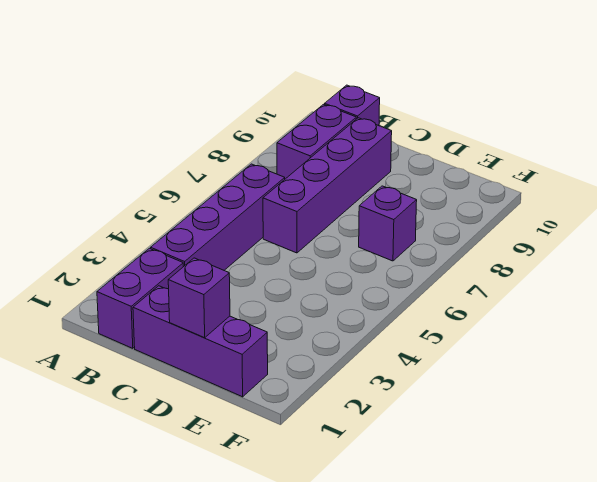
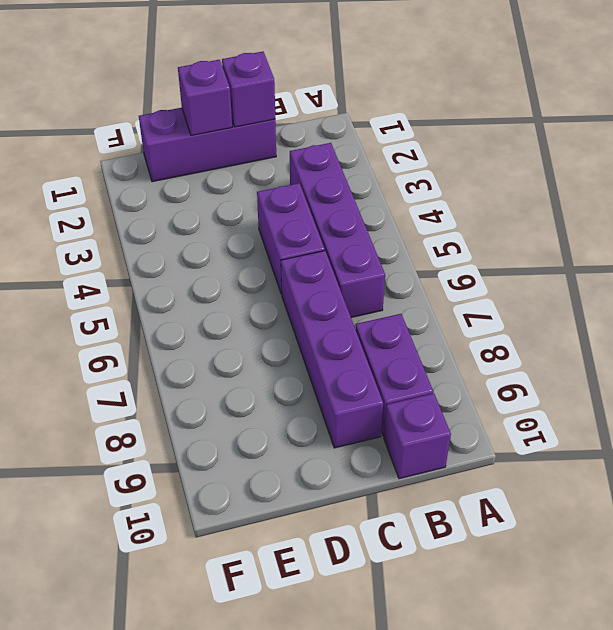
purple 1x2 brick [97,248,183,348] -> purple 1x2 brick moved to [257,183,325,294]
purple 1x1 brick [359,186,417,261] -> purple 1x1 brick moved to [222,52,275,127]

